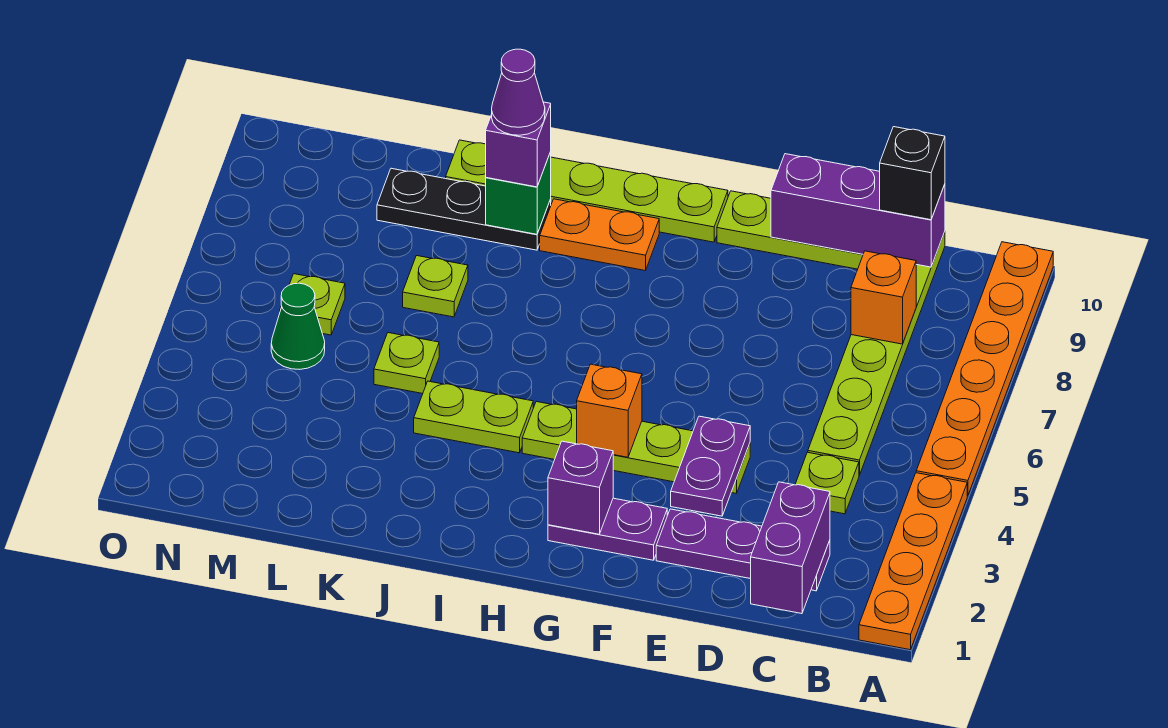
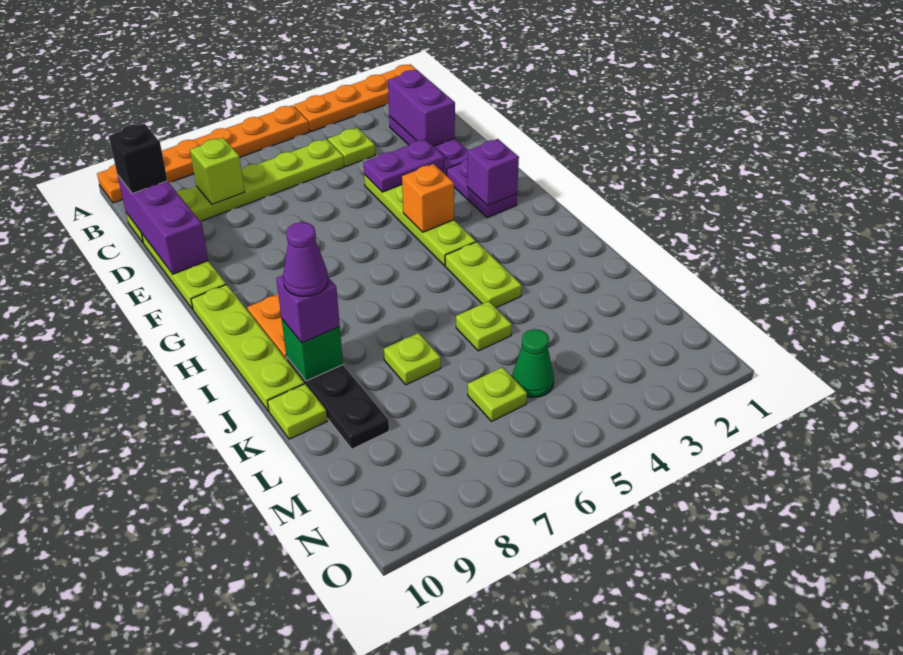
purple 1x2 brick [751,482,830,614] -> purple 1x2 brick turned to [388,70,455,146]
orange 1x1 brick [851,251,916,344] -> lime 1x1 brick [190,138,245,204]

